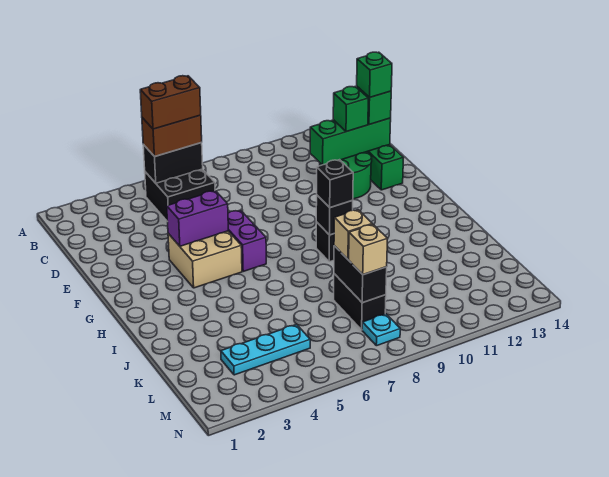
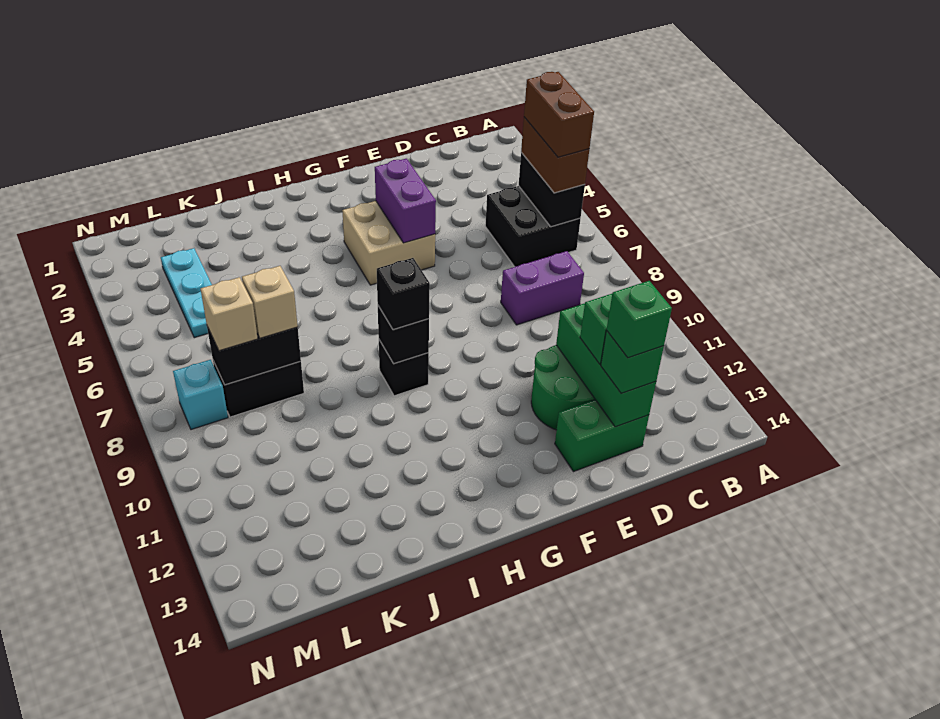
purple 1x2 brick [228,210,266,271] -> purple 1x2 brick moved to [501,251,584,325]
cyan 1x1 plate [362,314,400,346] -> cyan 1x1 brick [173,360,228,430]

